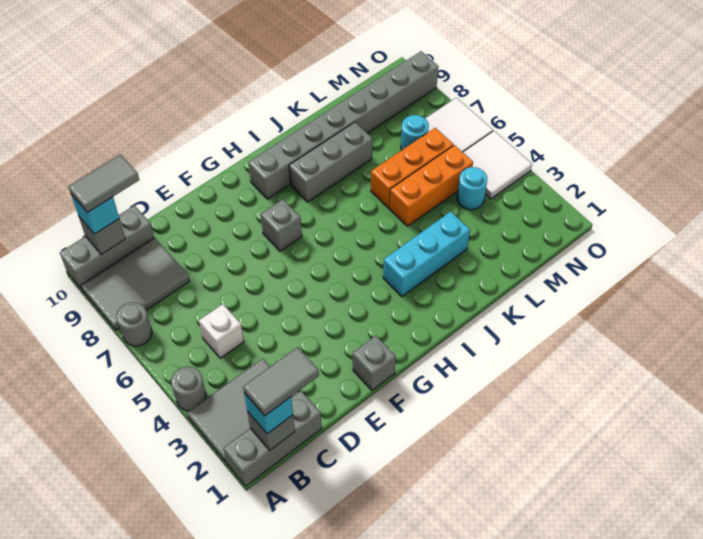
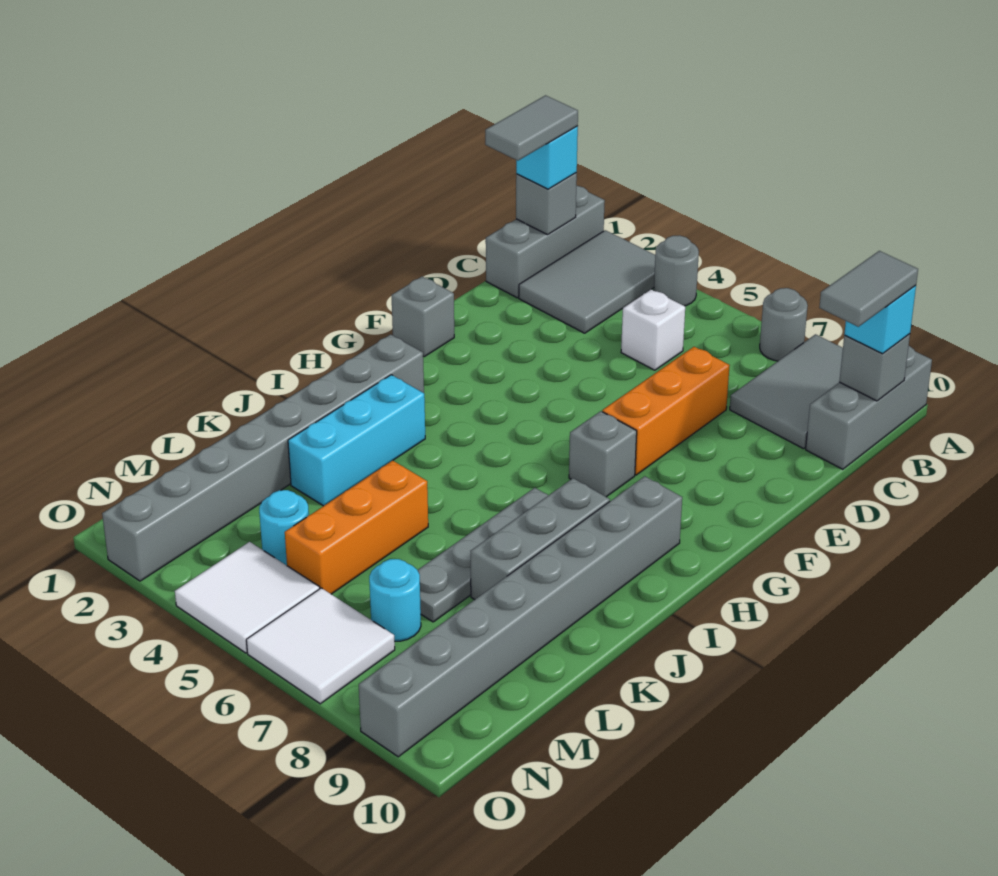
none -> grey 1x8 brick [102,335,424,581]
none -> grey 1x4 plate [418,488,548,622]
orange 1x3 brick [371,128,454,208] -> orange 1x3 brick moved to [602,347,730,475]

